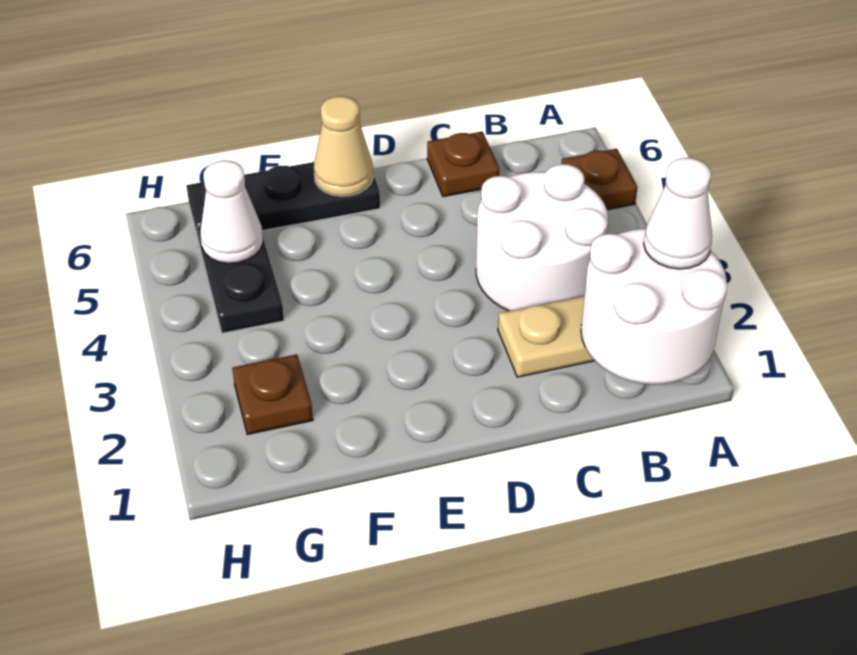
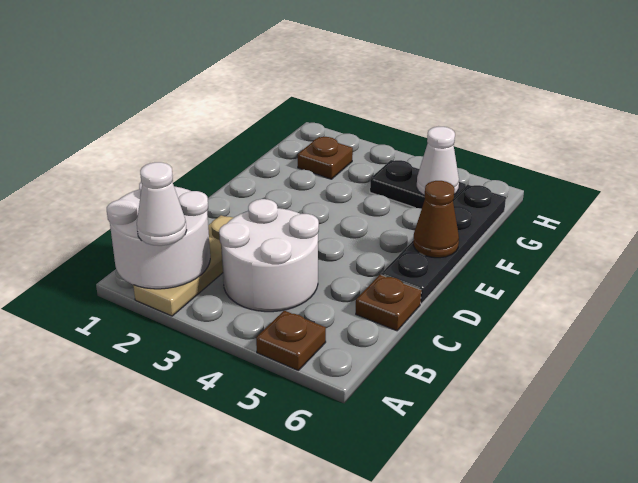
black 1x3 plate [186,162,380,240] -> black 1x4 plate [381,185,506,304]
tan 1x1 cone [314,96,373,196] -> brown 1x1 cone [413,181,459,258]

